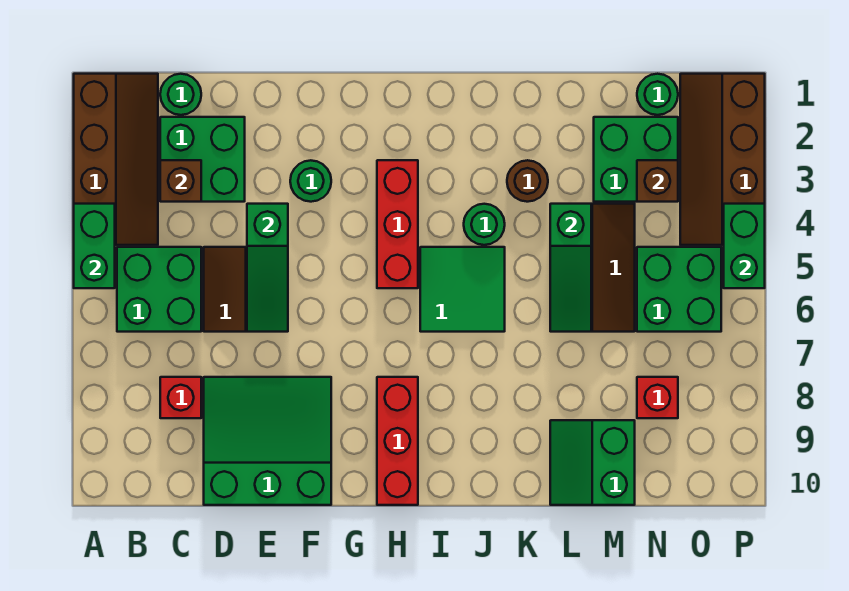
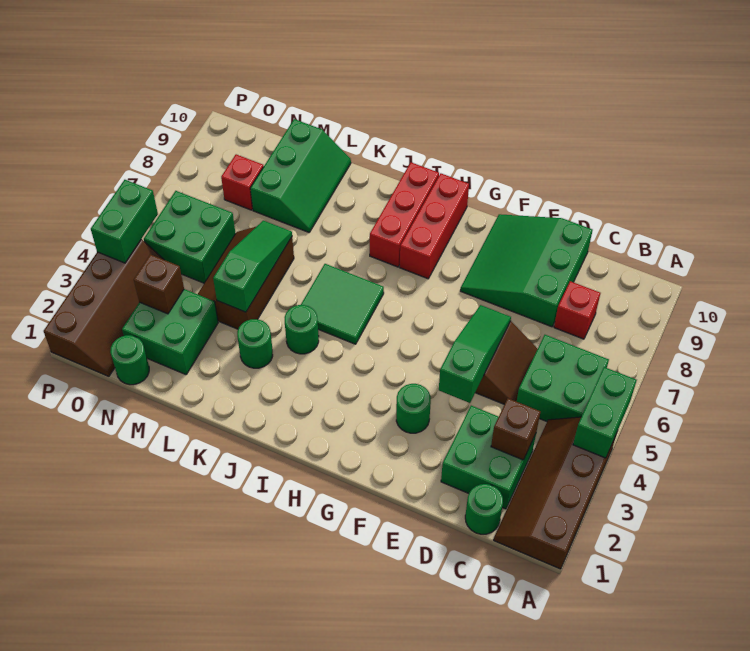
green 3x3 slope [204,377,331,505] -> green 3x3 slope turned to [461,214,592,327]
red 1x3 brick [377,160,418,288] -> red 1x3 brick moved to [370,162,439,267]
brown 1x1 round brick [507,160,548,202] -> green 1x1 round brick [237,319,273,368]
green 2x2 slope [550,420,635,505] -> green 2x3 slope [250,119,351,232]

